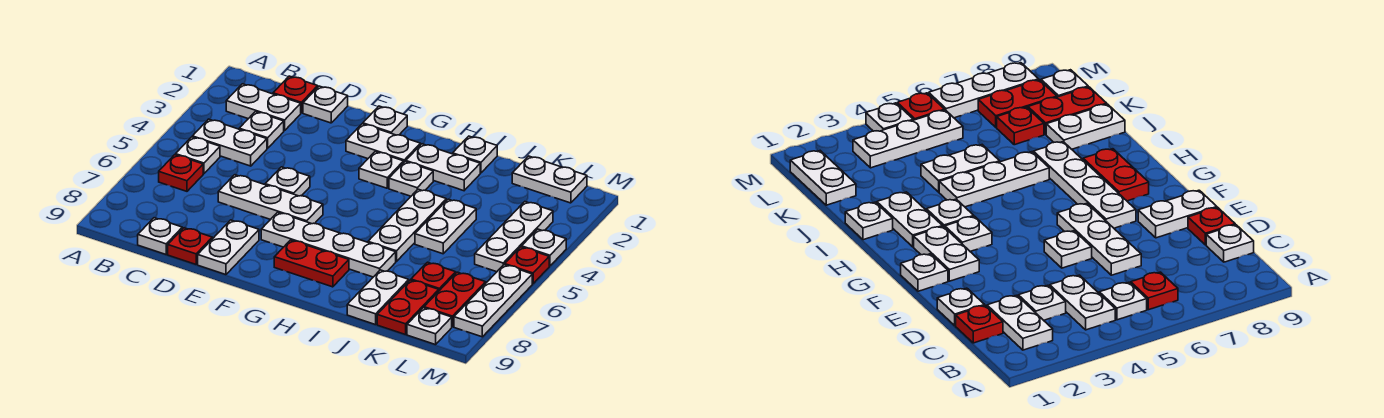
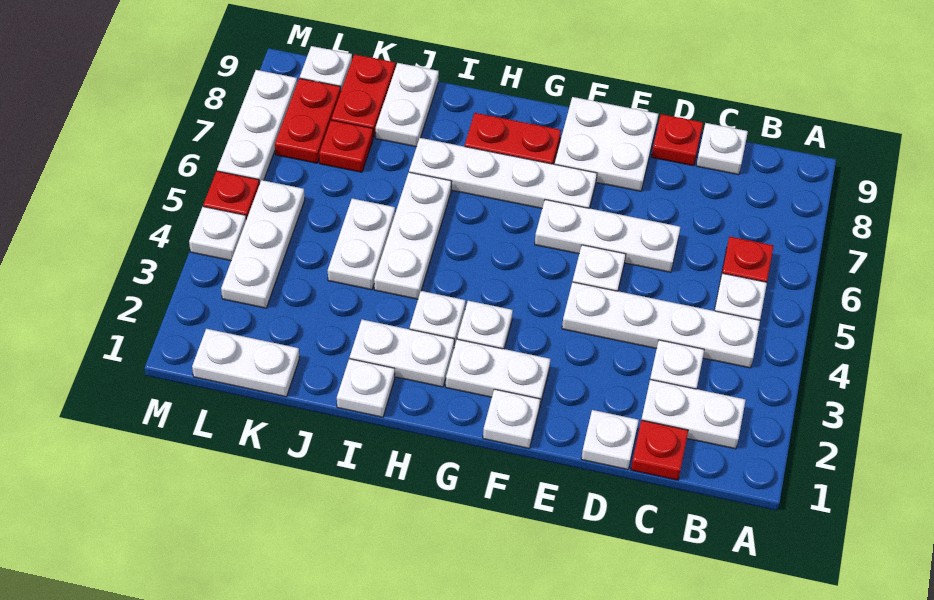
white 1x2 plate [192,119,267,166] -> white 1x4 plate [562,282,760,368]
white 1x2 plate [198,220,259,275] -> white 2x2 plate [554,97,658,191]

